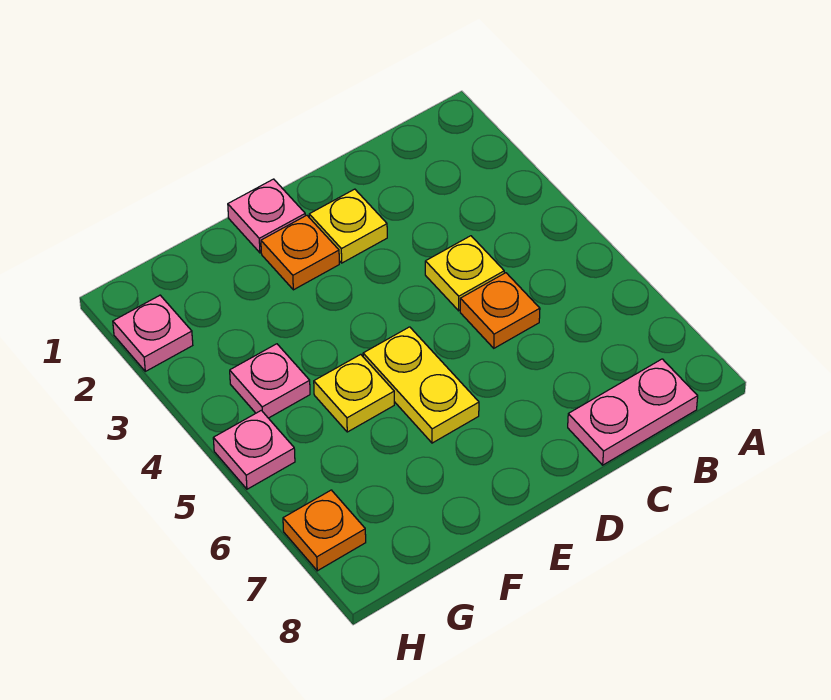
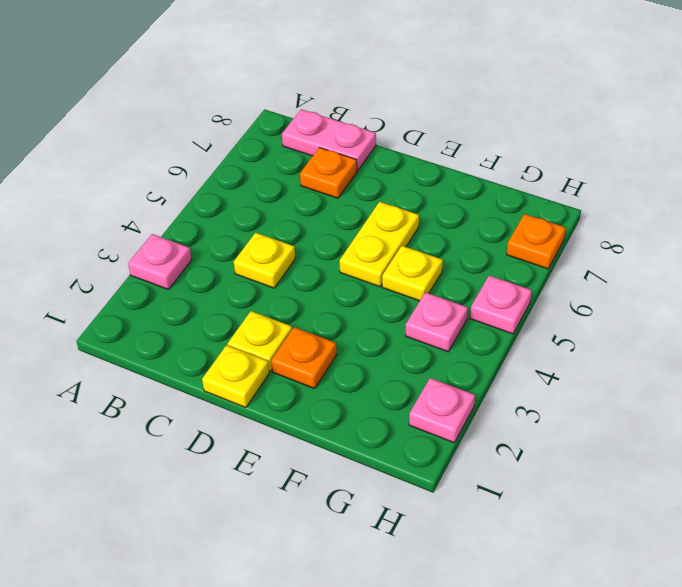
orange 1x1 plate [460,273,540,348] -> orange 1x1 plate moved to [300,148,357,198]
none -> yellow 1x1 plate [202,345,269,408]
pink 1x1 plate [228,179,305,253] -> pink 1x1 plate moved to [128,234,192,290]

